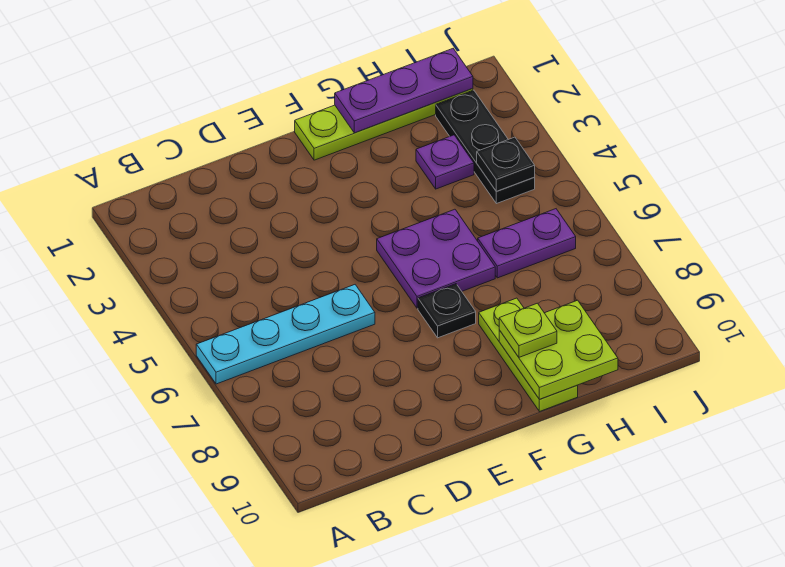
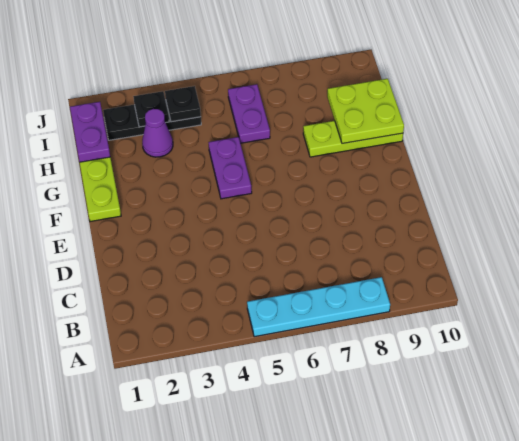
cyan 1x4 plate [196,285,375,384] -> cyan 1x4 plate turned to [247,277,390,337]
purple 2x2 plate [377,209,495,308] -> purple 1x2 plate [209,137,252,199]
black 1x1 plate [418,284,476,338] -> black 1x1 plate moved to [133,91,169,127]
purple 1x3 plate [335,49,473,133] -> purple 1x2 plate [70,102,110,162]
lime 1x1 plate [499,303,557,357] -> none
purple 1x1 plate [416,135,474,189] -> purple 1x1 cone [142,109,173,157]

